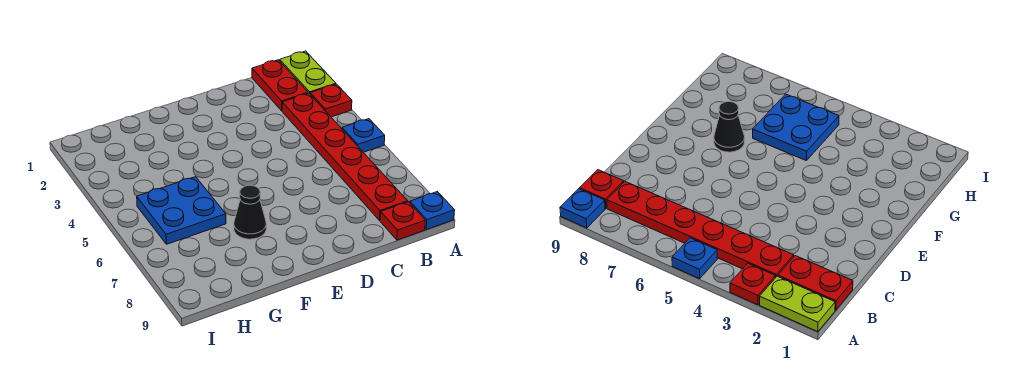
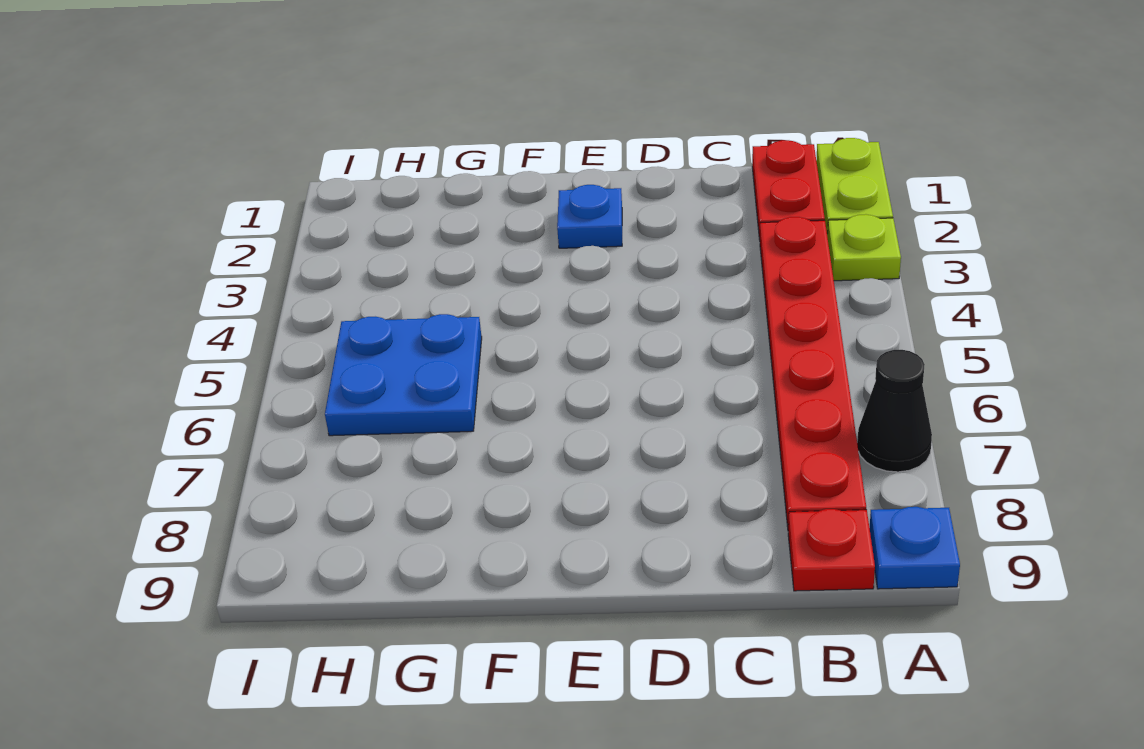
red 1x1 plate [310,84,352,117] -> lime 1x1 plate [828,214,901,281]
blue 1x1 plate [342,119,385,152] -> blue 1x1 plate moved to [557,185,622,248]
black 1x1 cone [234,185,266,239] -> black 1x1 cone moved to [857,350,932,472]

